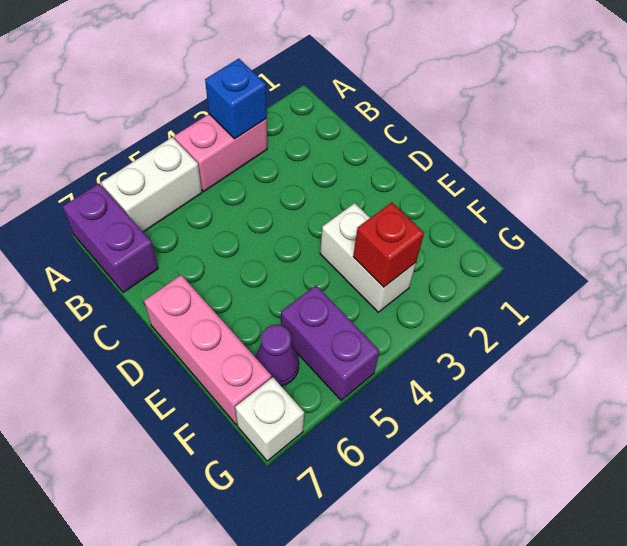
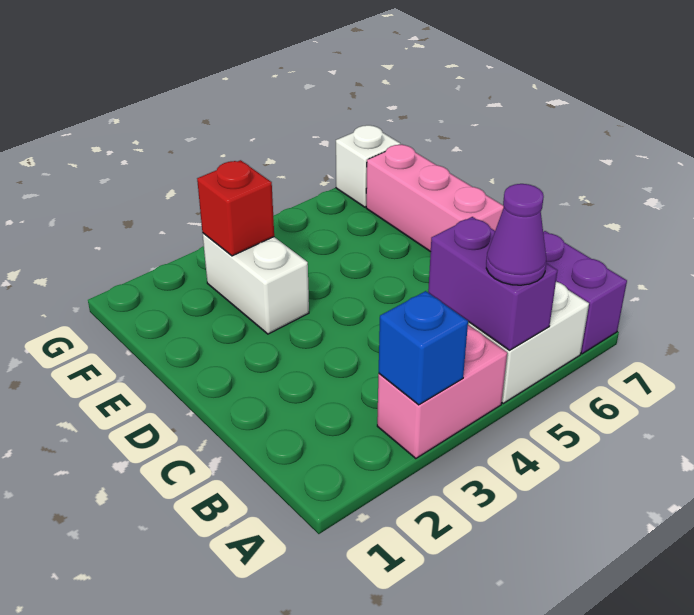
purple 1x2 brick [281,286,380,400] -> purple 1x2 brick moved to [428,217,558,350]
purple 1x1 cone [255,325,299,386] -> purple 1x1 cone moved to [486,184,546,285]

